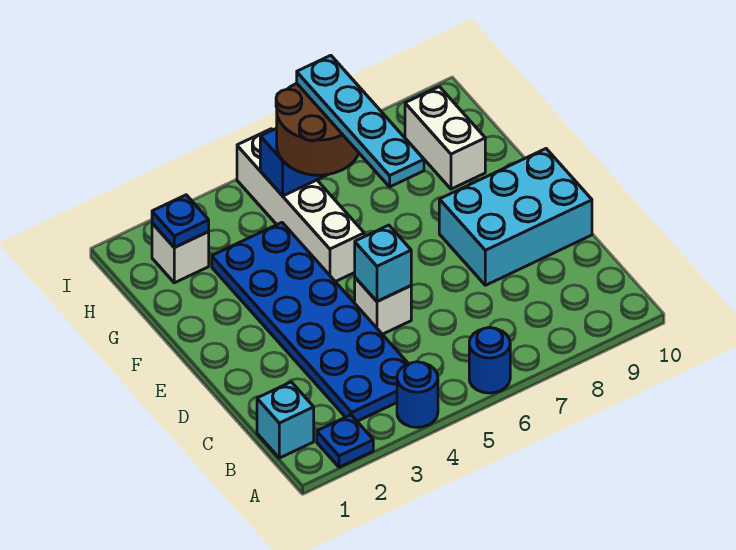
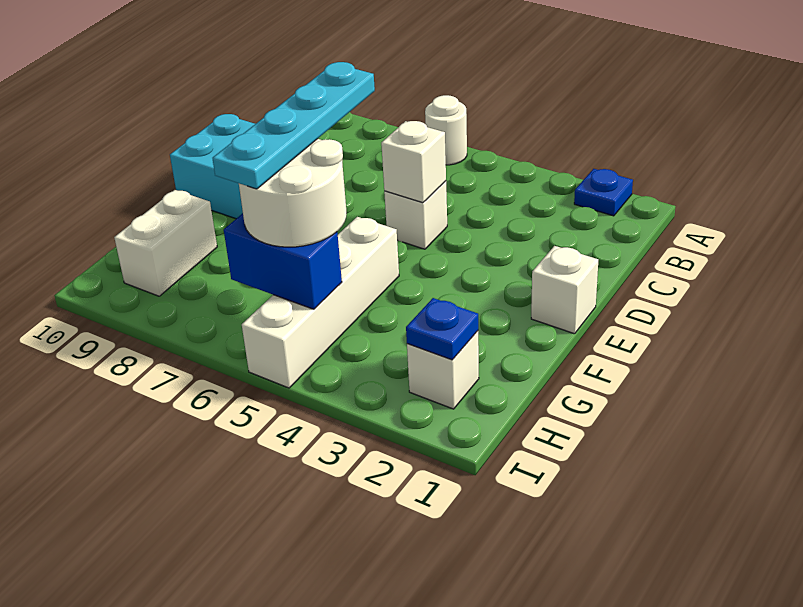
blue 1x1 round brick [397,362,438,427] -> none
blue 1x1 round brick [469,328,510,393] -> white 1x1 round brick [425,95,467,165]
cyan 1x1 brick [257,382,314,458] -> none
blue 2x6 plate [212,223,408,421] -> none
cyan 1x1 brick [355,225,411,301] -> white 1x1 brick [381,121,446,203]
none -> white 1x1 brick [531,246,598,334]
brown 2x2 round brick [276,83,359,175] -> white 2x2 round brick [239,139,347,247]

